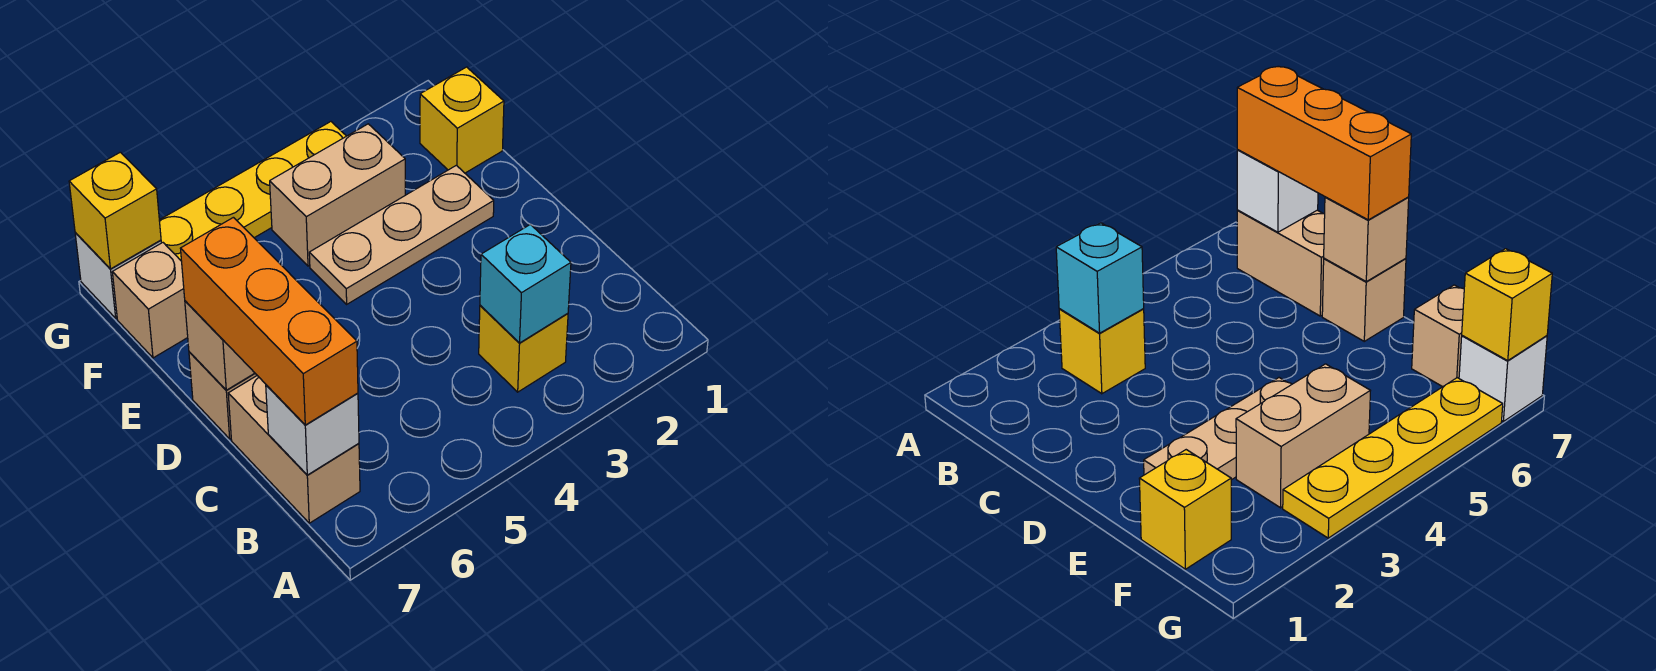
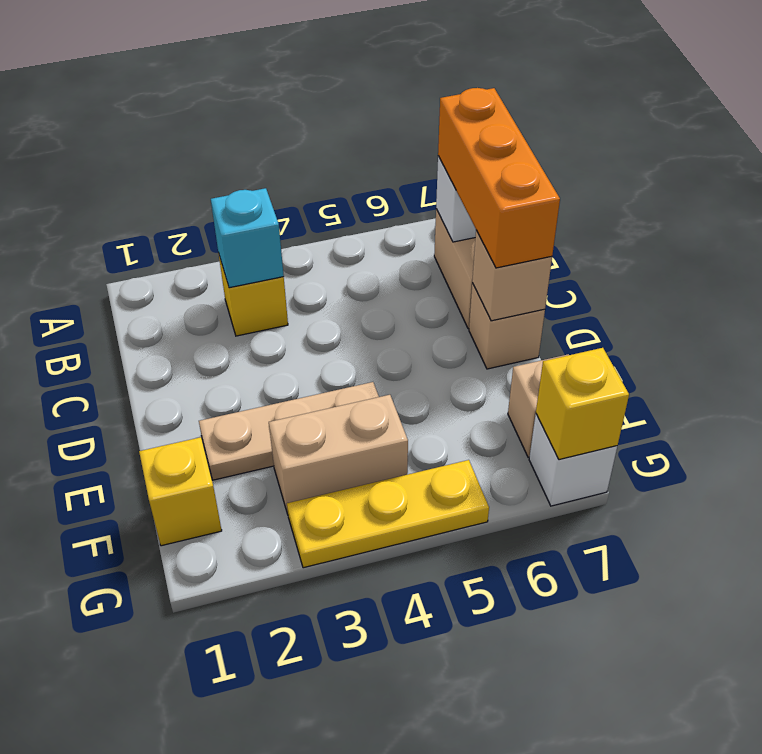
yellow 1x4 plate [159,122,346,260] -> yellow 1x3 plate [287,460,489,568]

